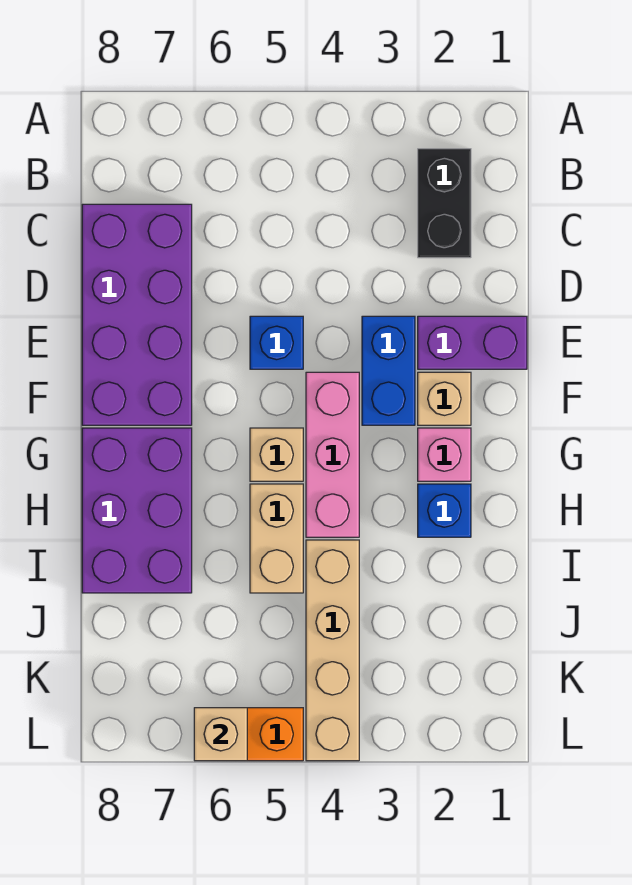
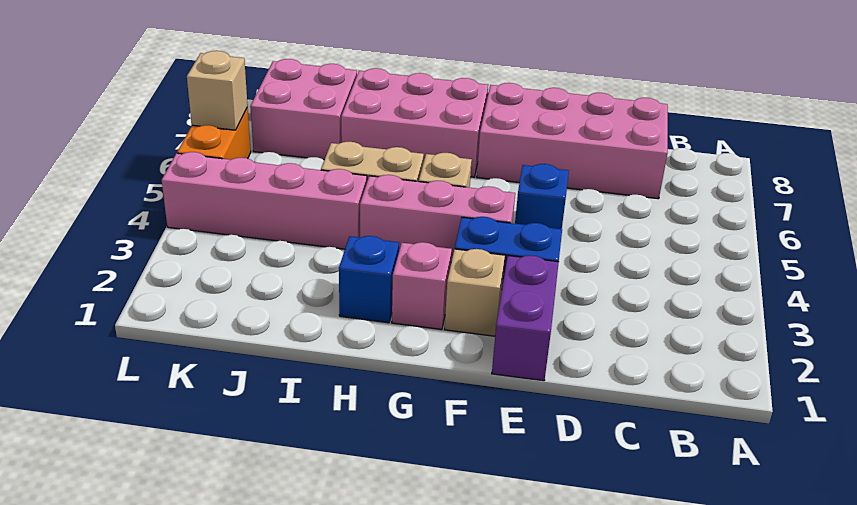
black 1x2 brick [418,149,471,258] -> none
purple 2x4 brick [82,204,192,425] -> pink 2x4 brick [477,83,668,199]
purple 2x3 brick [82,428,192,593] -> pink 2x3 brick [341,68,488,177]
tan 1x4 brick [306,540,359,761] -> pink 1x4 brick [162,152,367,249]
none -> pink 2x2 brick [250,59,357,160]

